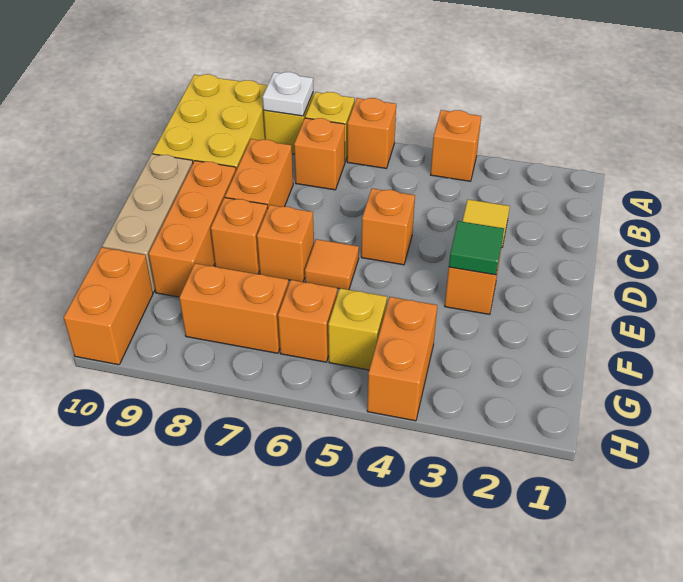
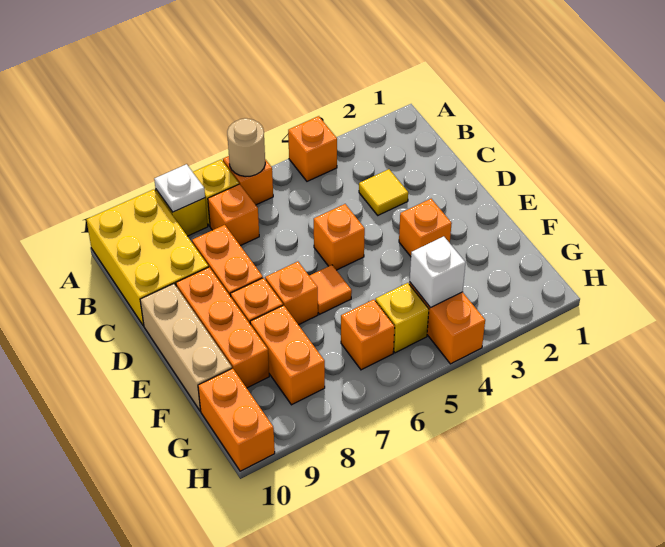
none -> tan 1x1 round brick [227,118,265,177]
green 1x1 tile [449,221,504,275] -> none
none -> white 1x1 brick [410,236,465,308]
orange 1x2 brick [179,263,289,353] -> orange 1x2 brick turned to [250,305,325,405]

